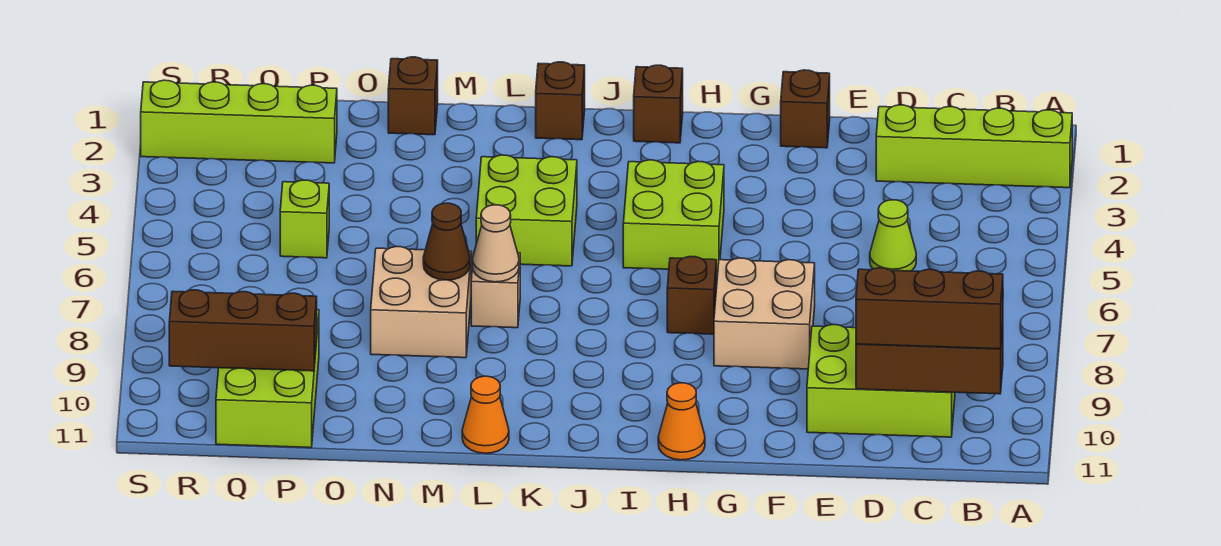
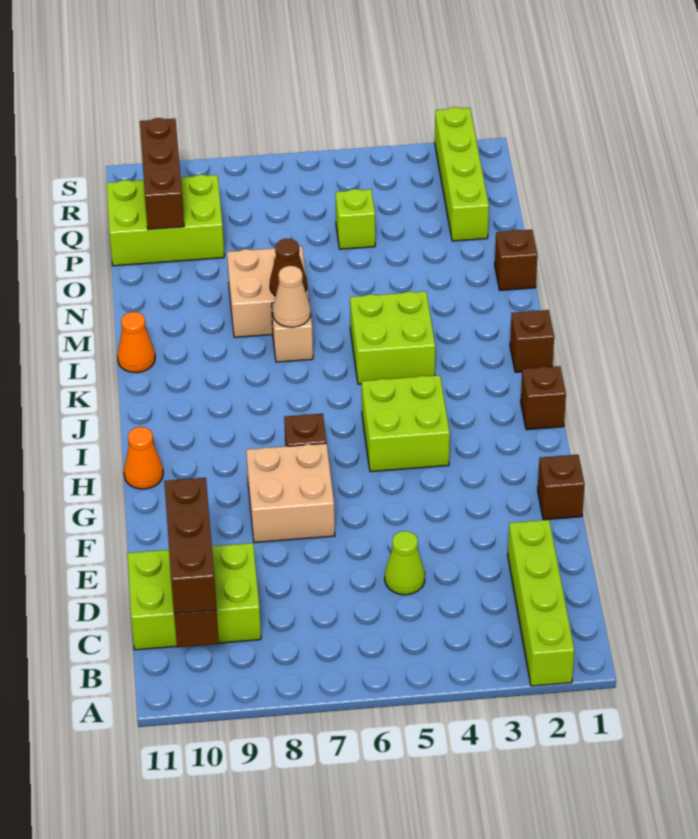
lime 2x3 brick [807,325,955,437] -> lime 2x3 brick turned to [127,543,261,650]

